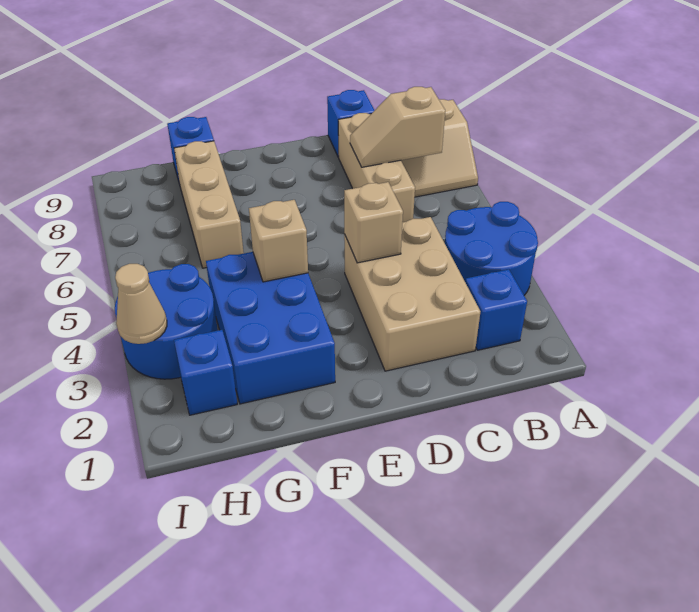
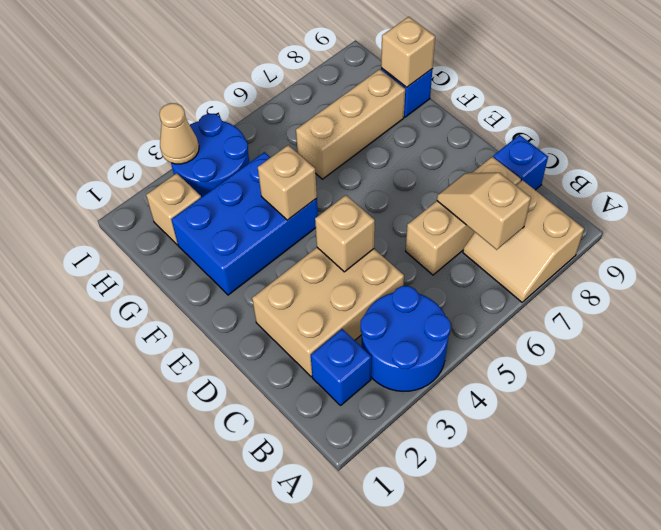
none -> tan 1x1 brick [381,17,435,87]
blue 1x1 brick [174,330,237,415] -> tan 1x1 brick [146,173,201,245]

